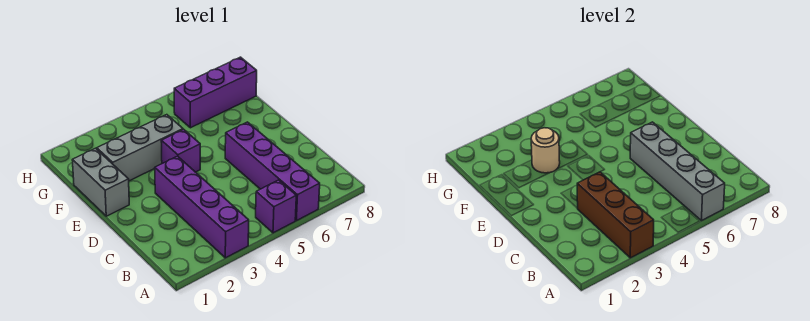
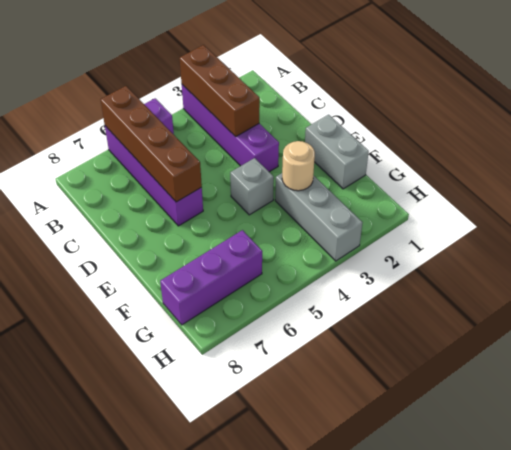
grey 1x4 brick [630,122,725,221] -> brown 1x4 brick [100,86,202,202]
purple 1x1 brick [161,130,200,172] -> grey 1x1 brick [230,158,274,215]
grey 1x3 brick [97,115,183,181] -> grey 1x3 brick turned to [275,173,363,261]

